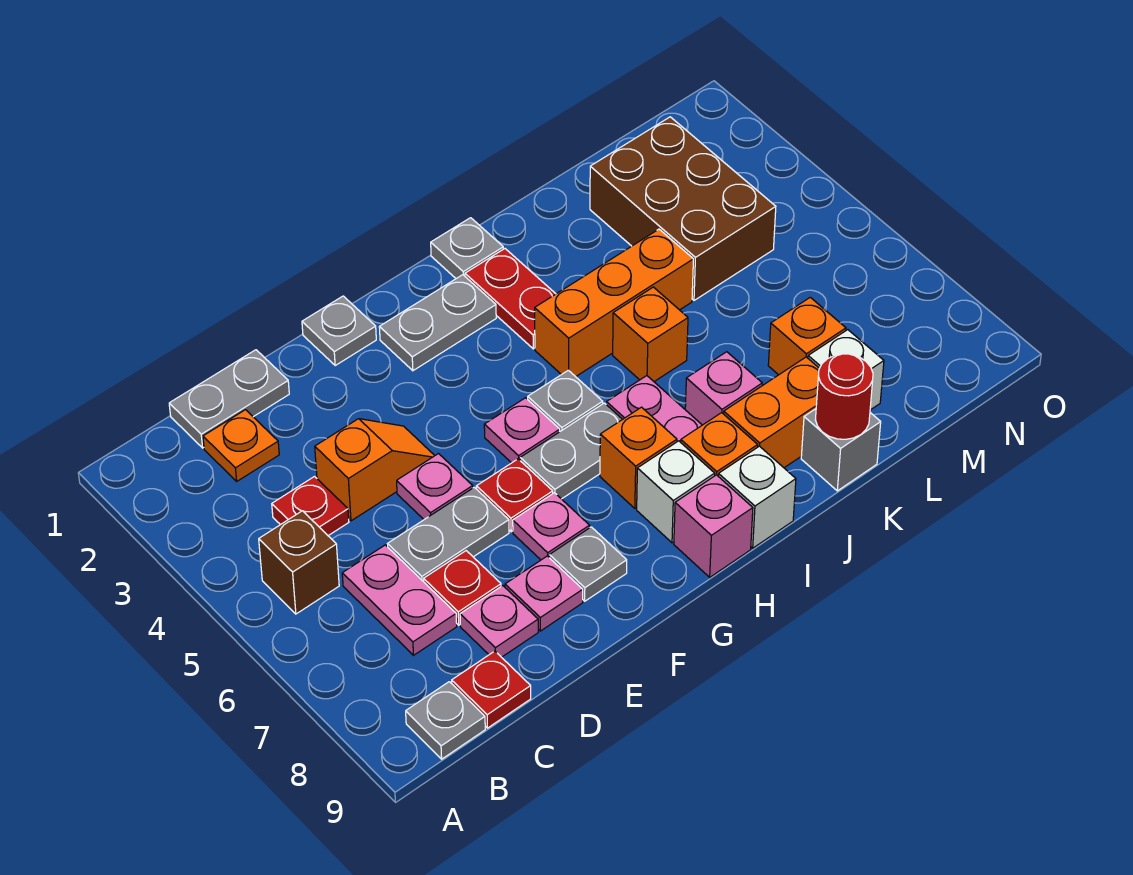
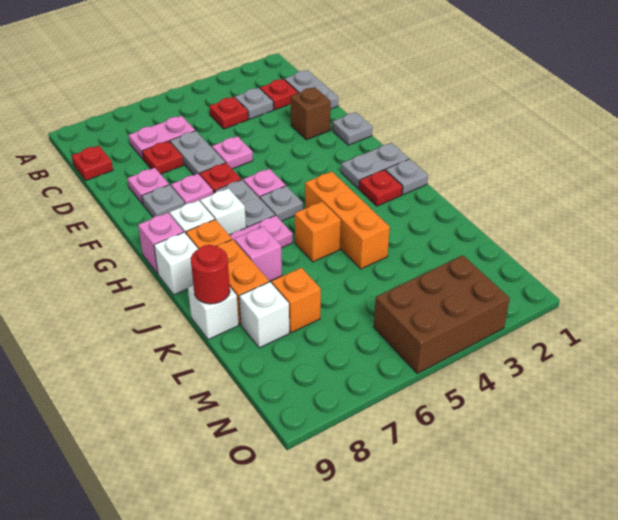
brown 1x1 brick [259,511,339,614] -> brown 1x1 brick moved to [290,87,331,140]
grey 1x1 plate [406,682,485,759] -> grey 1x1 plate moved to [235,88,273,119]
orange 1x1 plate [203,410,279,481] -> red 1x1 plate [260,79,298,110]
orange 1x2 slope [315,419,435,521] -> none
pink 1x1 plate [460,586,538,657] -> none
grey 1x2 plate [379,275,496,371] -> grey 1x2 plate turned to [341,143,409,189]
orange 1x1 brick [600,407,677,508] -> white 1x1 brick [200,188,246,235]
red 1x2 plate [465,249,555,349] -> red 1x1 plate [359,170,402,206]
grey 1x1 brick [801,409,881,491] -> white 1x1 brick [188,285,239,340]
brown 2x3 brick [590,117,776,300] -> brown 2x3 brick moved to [374,255,510,374]

